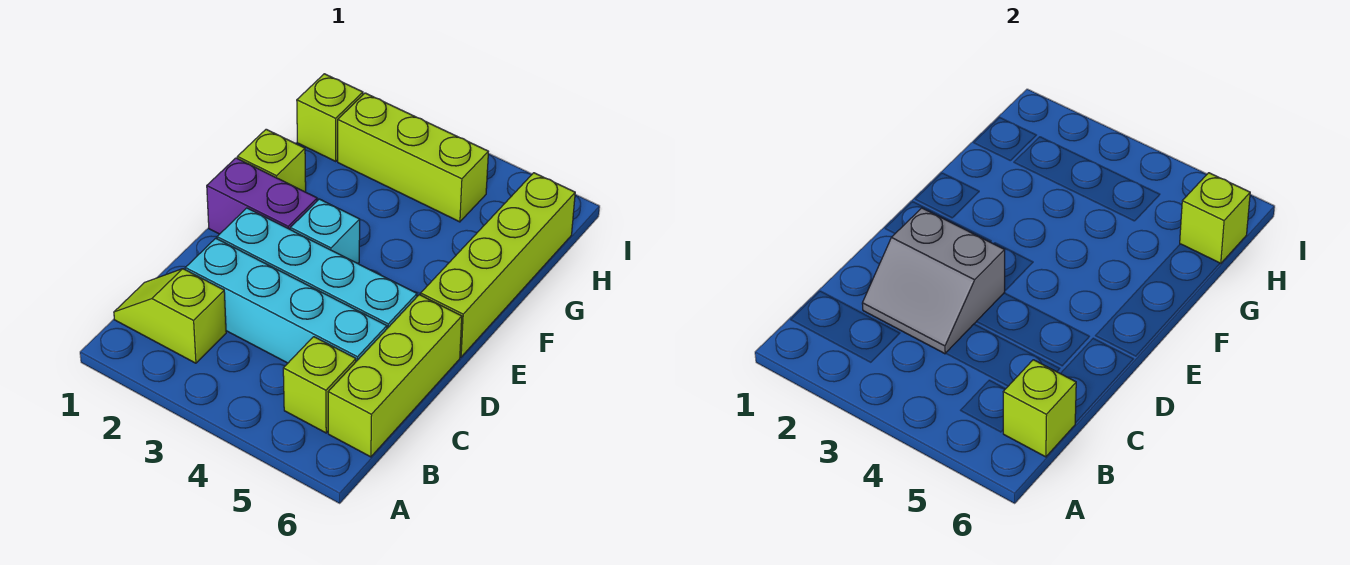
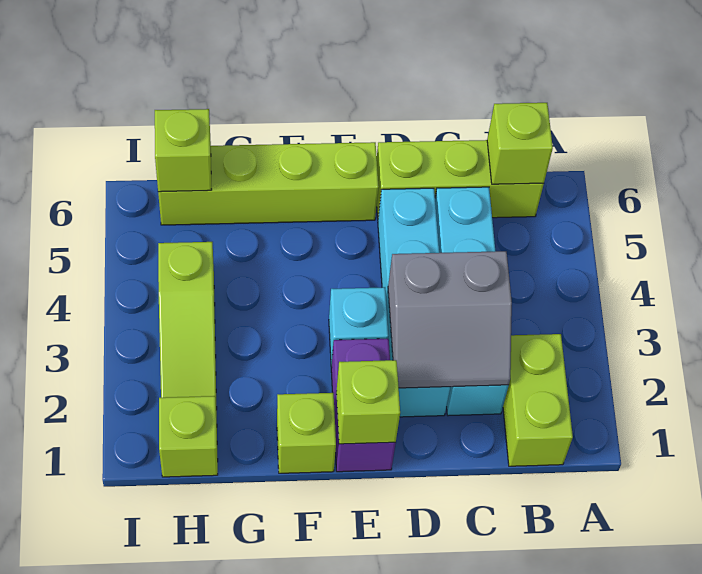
lime 1x2 slope [114,269,226,363] -> lime 1x2 brick [503,334,573,466]
lime 1x1 brick [283,337,356,433] -> lime 1x1 brick moved to [336,360,400,444]
grey 2x2 slope [862,208,1005,354] -> grey 2x2 slope turned to [388,251,512,388]
lime 1x3 brick [338,93,488,222] -> lime 1x3 slope [158,242,217,417]

